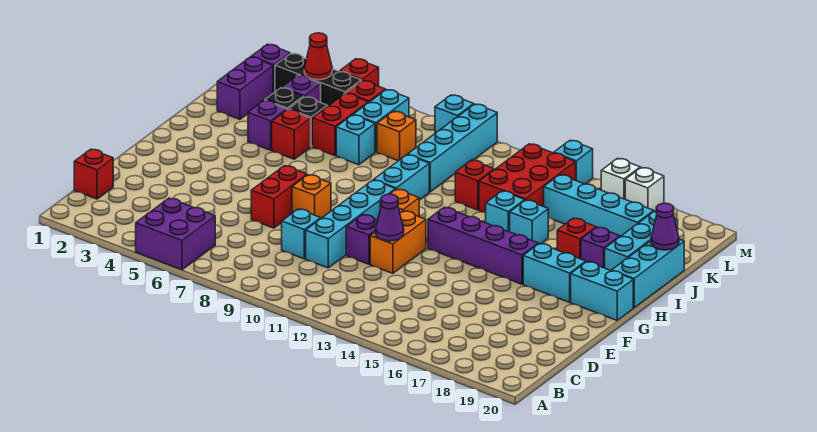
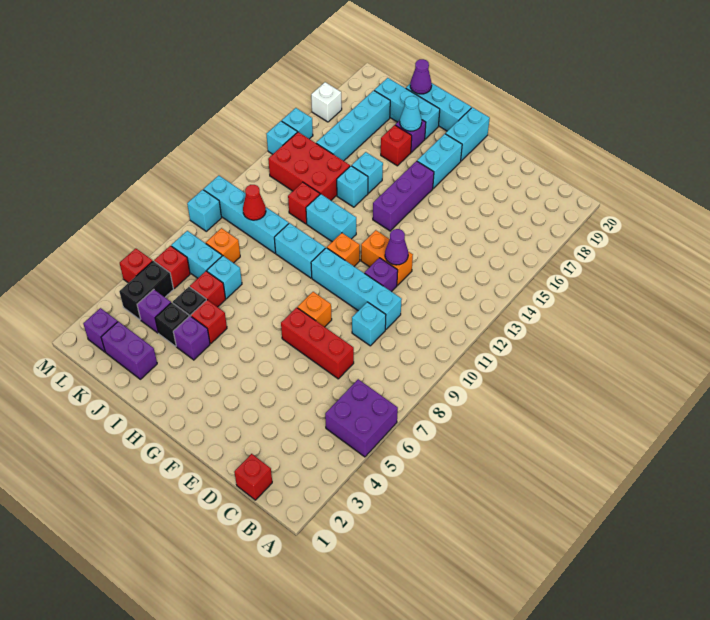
red 1x2 brick [251,166,307,228] -> red 1x3 brick [281,308,354,379]
purple 1x4 brick [428,207,538,284] -> purple 1x3 brick [373,161,434,231]
none -> cyan 1x2 brick [306,194,356,242]
none -> cyan 1x1 cone [400,96,422,131]
red 1x2 brick [312,93,368,156] -> red 1x1 brick [190,271,226,307]
black 1x3 brick [275,53,362,106] -> black 1x2 brick [119,261,173,320]
red 1x1 cone [304,33,332,80] -> red 1x1 cone moved to [243,185,266,220]
none -> cyan 1x1 brick [282,108,313,139]
white 1x1 brick [601,158,640,199] -> none

